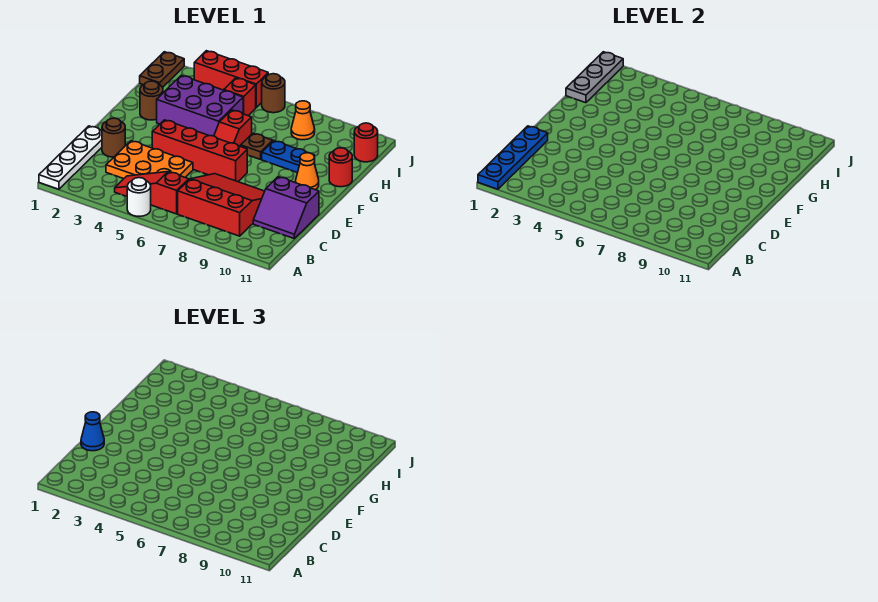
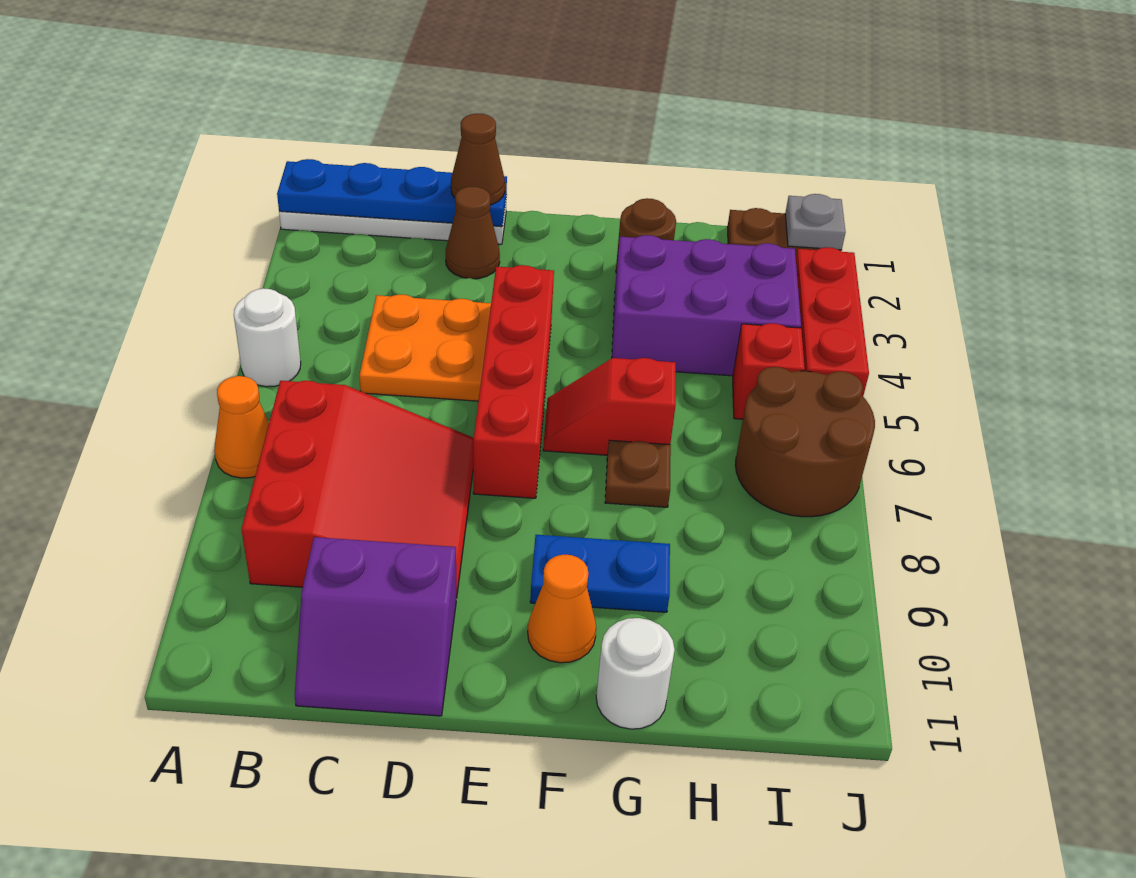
red 1x3 slope [115,172,189,214] -> none
orange 2x3 plate [106,141,193,179] -> orange 2x2 plate [359,294,491,401]
purple 2x2 slope [253,177,319,238] -> purple 2x2 slope turned to [295,537,456,716]
blue 1x1 cone [81,412,104,451] -> brown 1x1 cone [451,113,505,205]
brown 1x1 round brick [102,118,125,157] -> brown 1x1 cone [446,186,500,279]
purple 2x3 brick [157,75,243,136] -> purple 2x3 brick turned to [612,235,801,376]
blue 1x2 plate [262,141,315,173] -> blue 1x2 plate turned to [530,535,670,612]
red 1x1 round brick [329,148,352,187] -> white 1x1 round brick [596,618,675,729]
grey 1x3 plate [566,52,623,103] -> grey 1x1 plate [785,194,846,250]
orange 1x1 cone [291,101,315,140] -> orange 1x1 cone moved to [214,376,269,478]
red 1x1 round brick [354,123,378,162] -> none
brown 1x1 round brick [262,74,285,113] -> brown 2x2 round brick [735,367,875,517]

